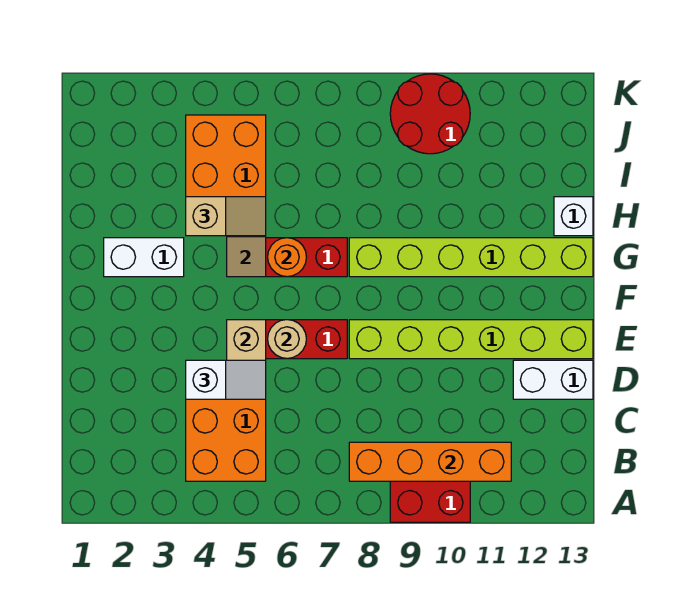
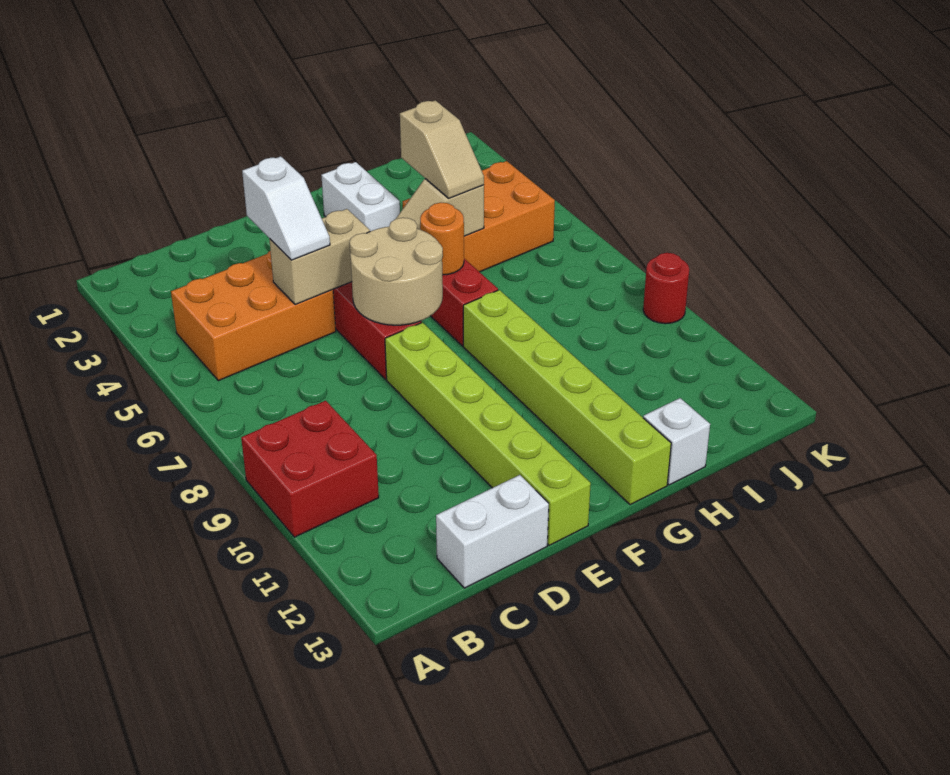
orange 1x4 brick [349,442,511,481] -> none
white 1x2 brick [513,360,593,399] -> white 1x2 brick turned to [436,475,549,588]
tan 1x1 round brick [268,320,306,358] -> tan 2x2 round brick [349,218,443,325]
red 2x2 round brick [390,74,470,154] -> red 1x1 round brick [643,253,689,324]

